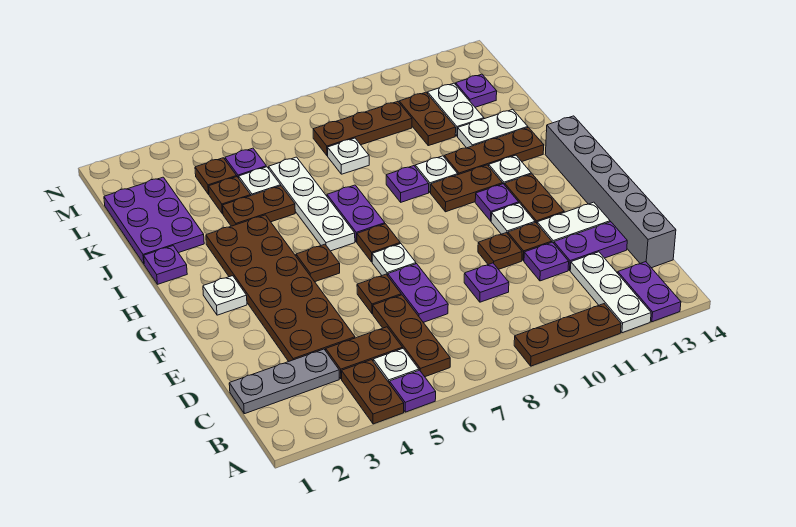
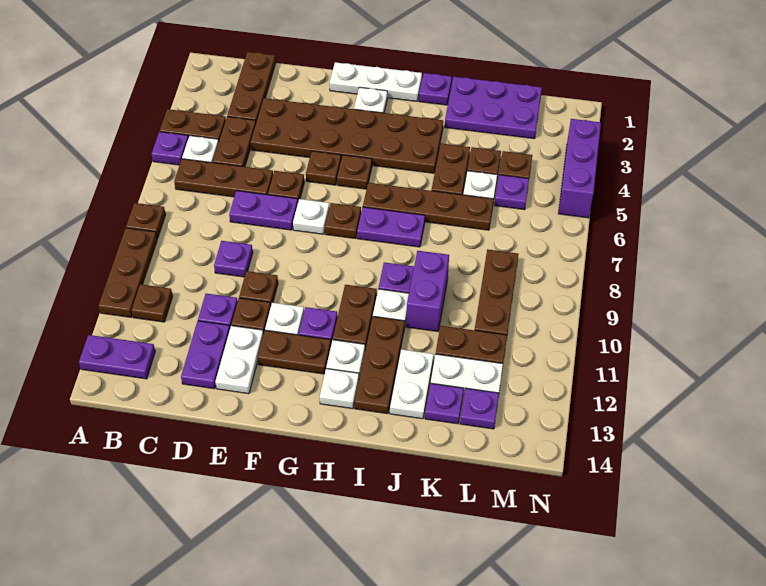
none -> brown 1x1 plate [126,203,166,238]
white 1x3 plate [570,252,651,333] -> white 1x3 plate moved to [330,62,422,101]
none -> brown 1x1 plate [132,284,173,322]
grey 1x3 plate [229,349,339,414] -> brown 1x3 plate [227,52,276,122]
grey 1x6 brick [545,116,676,268] -> none
none -> brown 1x1 plate [306,151,341,185]
white 1x4 plate [269,157,355,251] -> brown 1x4 plate [363,183,494,230]
none -> purple 1x2 brick [406,251,449,332]
white 1x1 plate [327,138,369,174] -> white 1x1 plate moved to [320,369,359,409]
none -> purple 1x1 plate [425,383,464,424]
none -> purple 1x3 brick [558,119,601,218]

